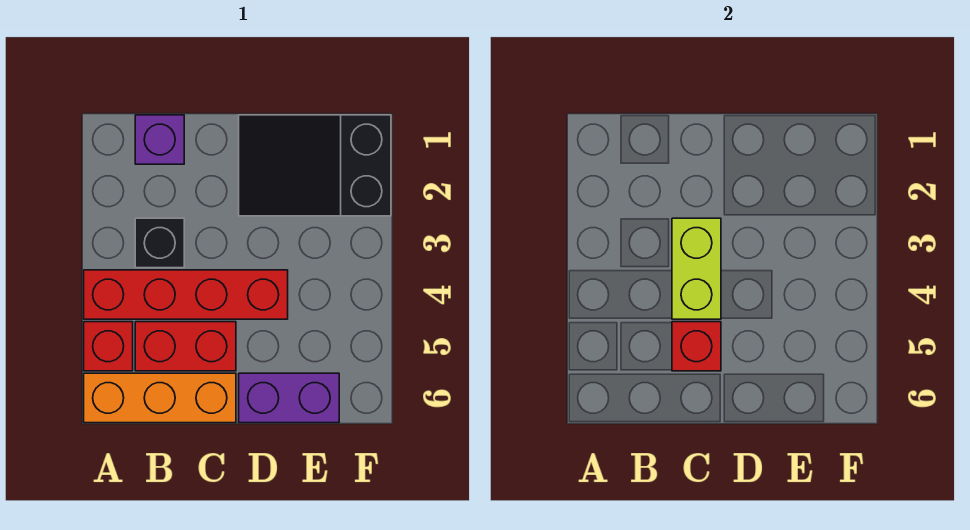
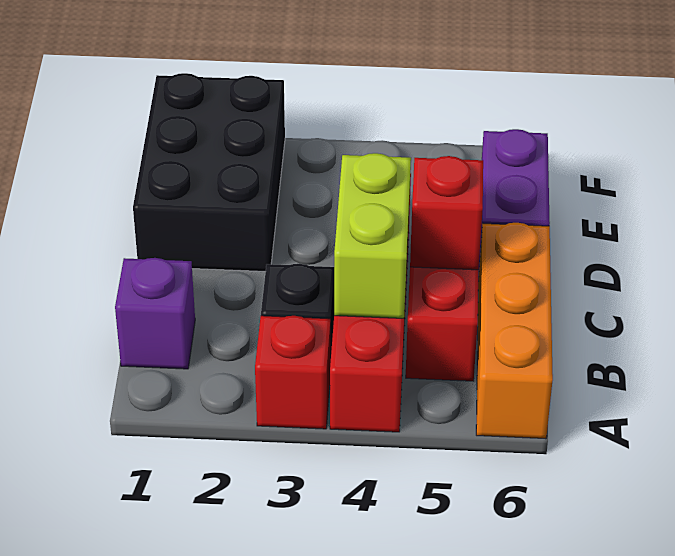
red 1x1 brick [84,322,133,371] -> red 1x1 brick moved to [255,316,330,429]
lime 1x2 brick [672,218,721,319] -> lime 1x2 brick turned to [334,153,411,318]
black 2x3 slope [239,115,391,216] -> black 2x3 brick [133,73,285,272]

